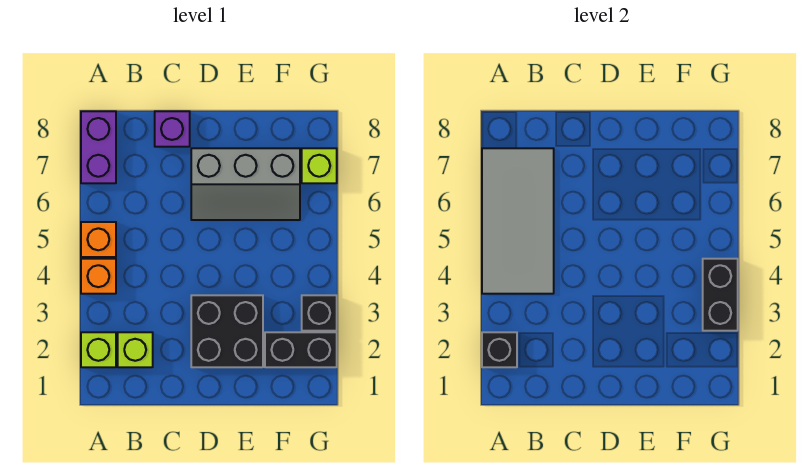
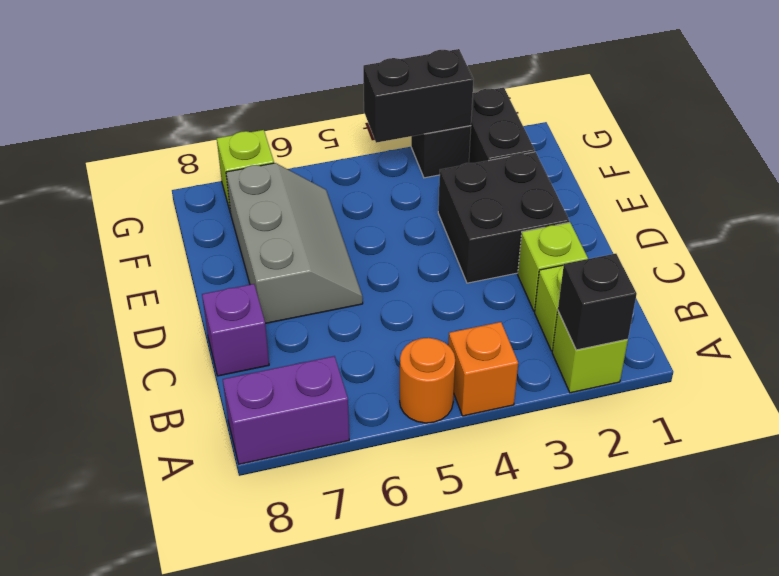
grey 2x4 tile [482,148,554,294] -> none
orange 1x1 brick [81,222,116,257] -> orange 1x1 round brick [400,338,455,423]
none -> lime 1x1 brick [518,222,588,311]

